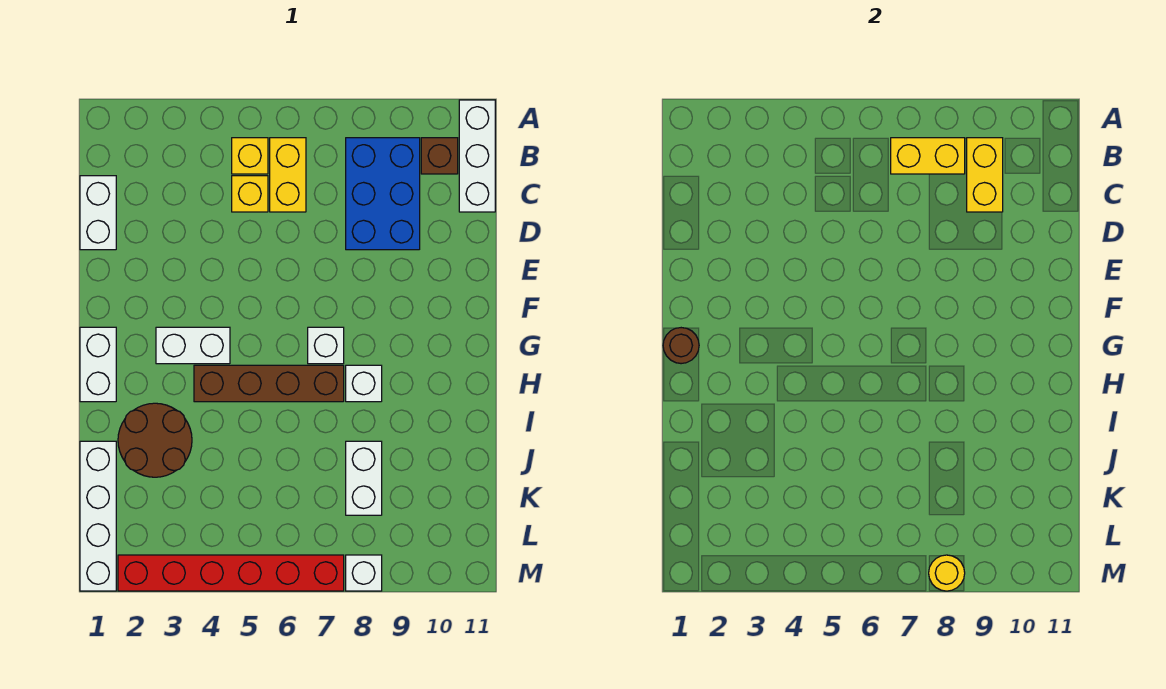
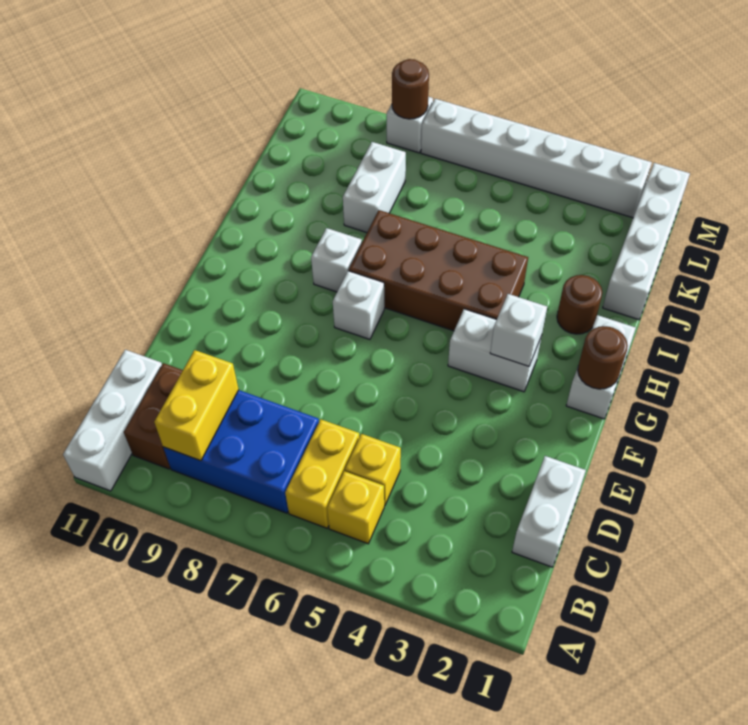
yellow 1x2 brick [891,138,965,174] -> none
blue 2x3 brick [346,138,420,250] -> blue 2x3 brick turned to [163,390,319,513]
brown 1x1 brick [421,138,458,174] -> brown 1x2 brick [124,363,183,469]
none -> white 1x1 brick [490,294,547,366]
brown 1x4 brick [194,365,344,402] -> brown 2x4 brick [349,210,528,331]
brown 2x2 round brick [118,403,192,477] -> brown 1x1 round brick [557,275,602,334]
red 1x6 brick [118,555,344,591] -> white 1x6 brick [421,99,652,218]
yellow 1x1 round brick [929,555,965,591] -> brown 1x1 round brick [392,59,429,119]

